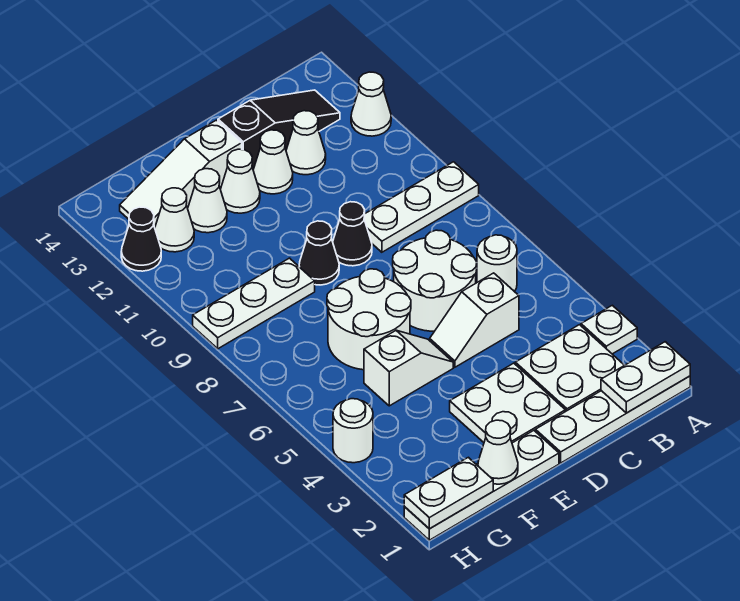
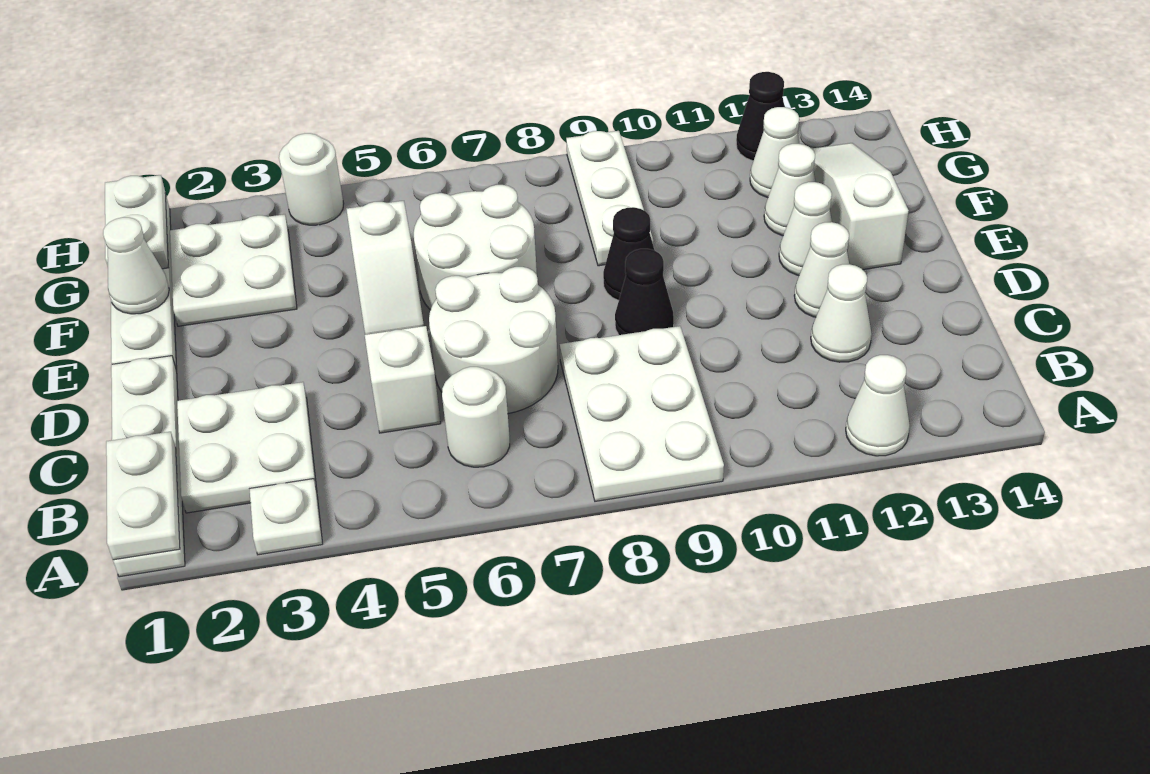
white 1x3 plate [364,162,479,252] -> white 2x3 plate [560,326,724,501]
black 1x3 slope [218,90,340,169] -> none
white 2x2 plate [450,363,565,443] -> white 2x2 plate moved to [170,214,297,326]

